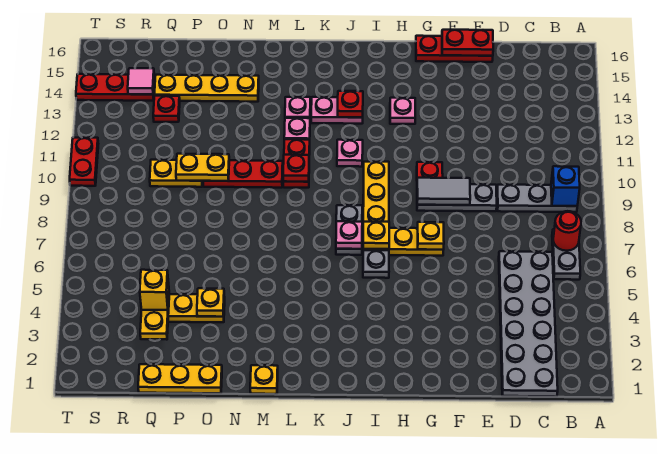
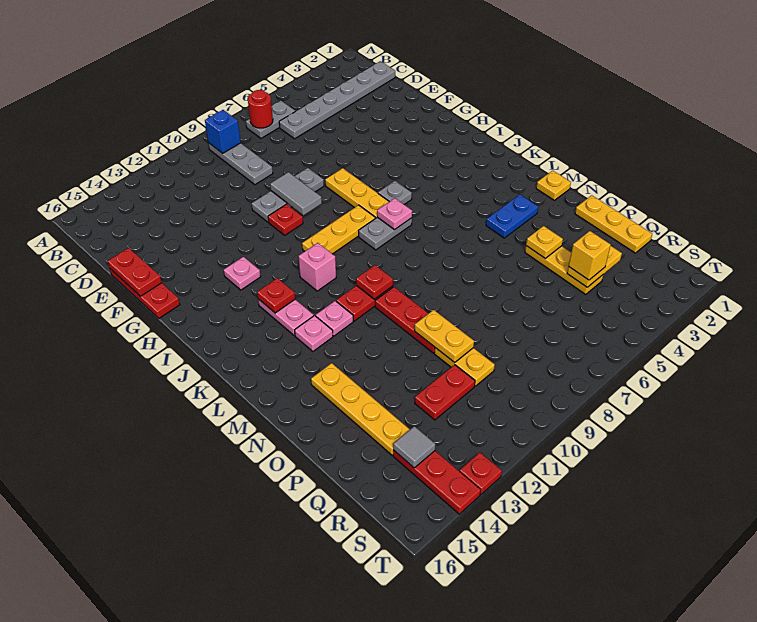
grey 2x6 plate [499,251,558,397] -> grey 1x6 plate [279,61,395,139]
grey 1x3 plate [417,184,497,211] -> grey 1x3 plate turned to [252,168,324,222]
yellow 1x1 plate [417,222,444,250] -> none
yellow 1x1 plate [363,222,389,249] -> none
pink 1x1 plate [337,140,363,167] -> pink 1x1 brick [298,243,336,291]
none -> blue 1x2 plate [486,195,538,238]
red 1x1 plate [153,96,180,122] -> red 1x1 plate moved to [460,453,502,495]
pink 1x1 tile [128,68,154,94] -> grey 1x1 tile [393,426,435,468]
red 1x2 plate [70,138,98,186] -> red 1x2 plate moved to [415,365,475,420]

